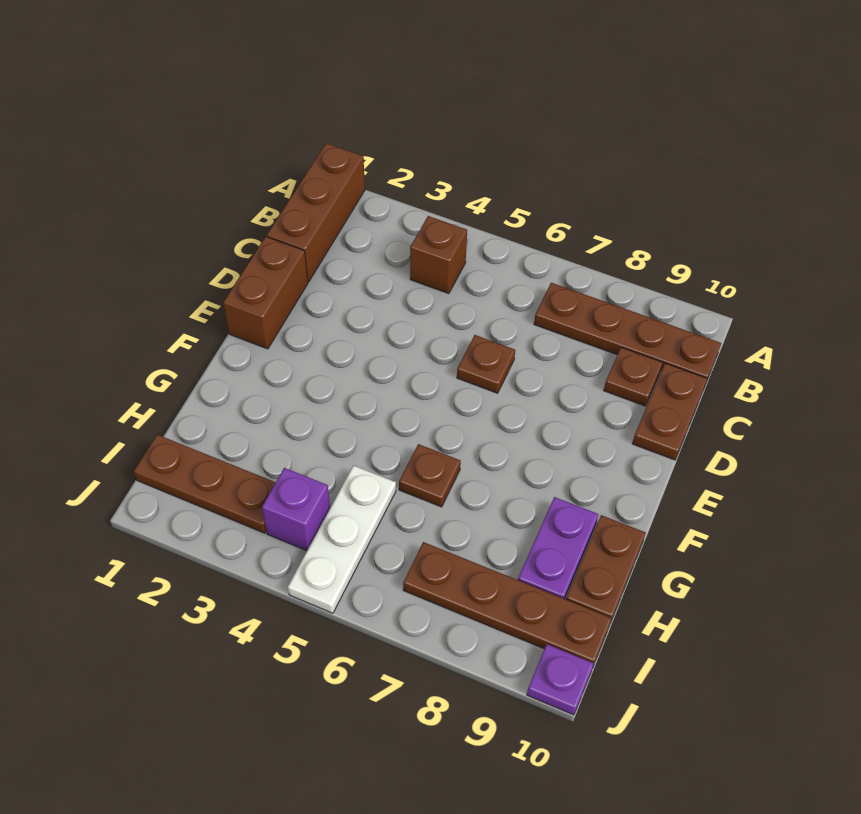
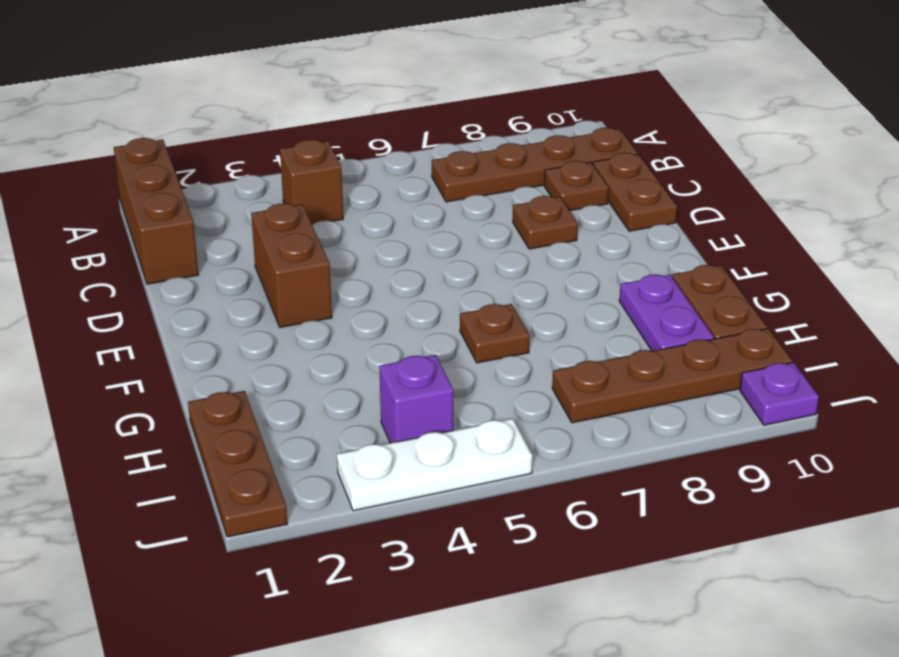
brown 1x2 brick [223,237,308,349] -> brown 1x2 brick moved to [251,203,332,327]
brown 1x1 plate [457,335,515,393] -> brown 1x1 plate moved to [513,196,578,249]
white 1x3 plate [288,465,396,613] -> white 1x3 plate turned to [337,419,532,511]
brown 1x3 plate [134,435,276,533] -> brown 1x3 plate turned to [188,391,287,537]

